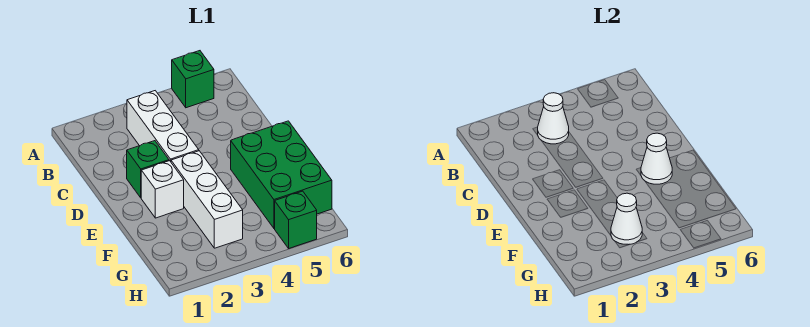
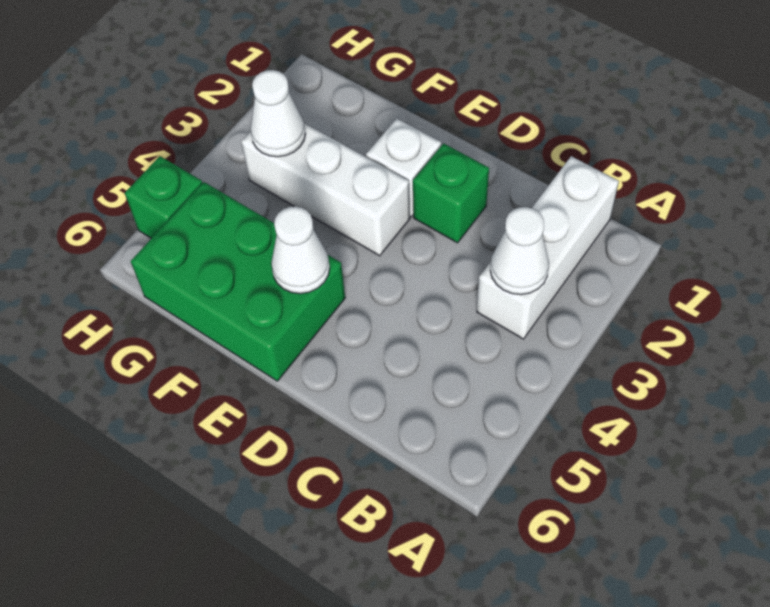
green 1x1 brick [172,51,214,108] -> none
white 1x3 brick [127,91,199,162] -> white 1x3 brick turned to [477,156,619,339]

